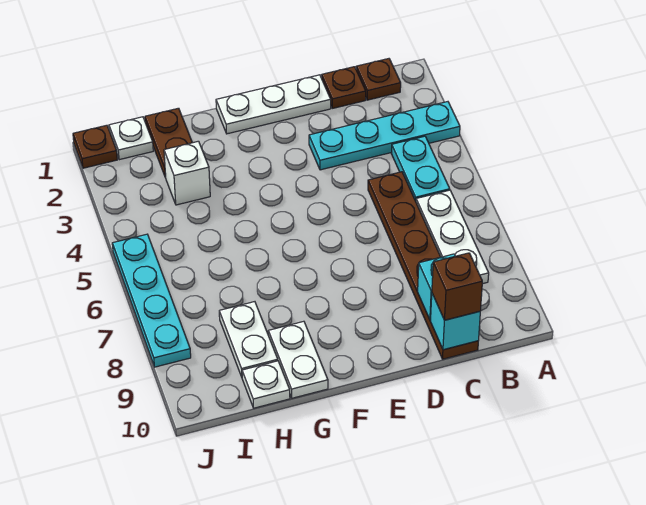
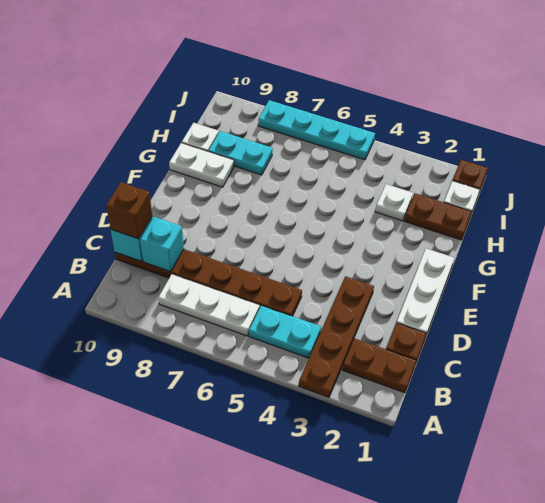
cyan 1x4 plate [309,102,460,170] -> brown 1x4 plate [299,276,374,397]
brown 1x1 plate [356,59,401,100] -> brown 1x2 plate [342,338,416,393]
white 1x1 brick [164,141,210,205] -> white 1x1 plate [376,184,413,221]
white 1x2 plate [219,302,278,377] -> cyan 1x2 plate [209,131,273,175]

